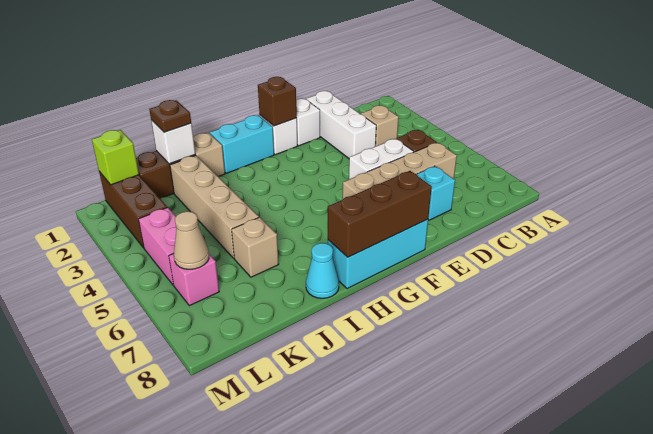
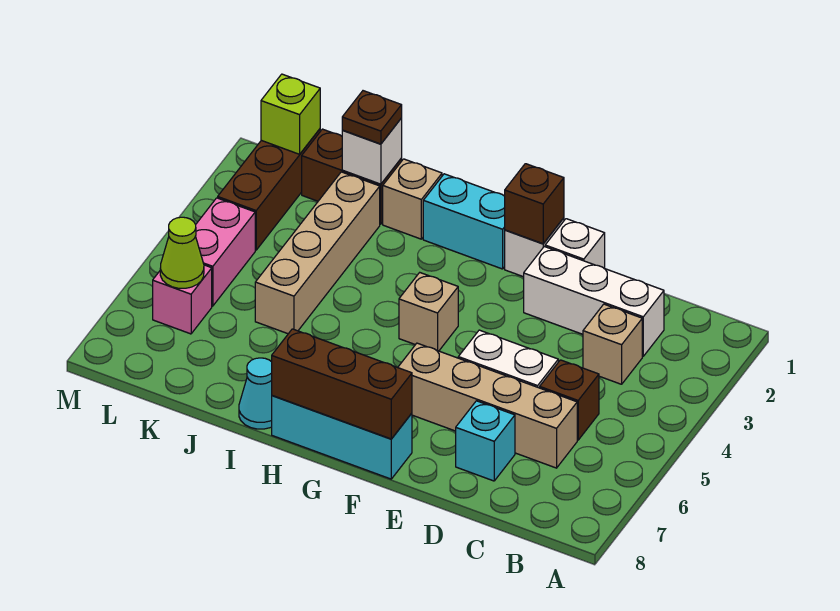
white 1x3 brick [306,91,376,158] -> white 1x3 brick turned to [524,246,664,356]
tan 1x1 brick [232,217,279,277] -> tan 1x1 brick moved to [399,273,458,351]
tan 1x1 cone [174,211,209,269] -> lime 1x1 cone [160,217,204,288]

